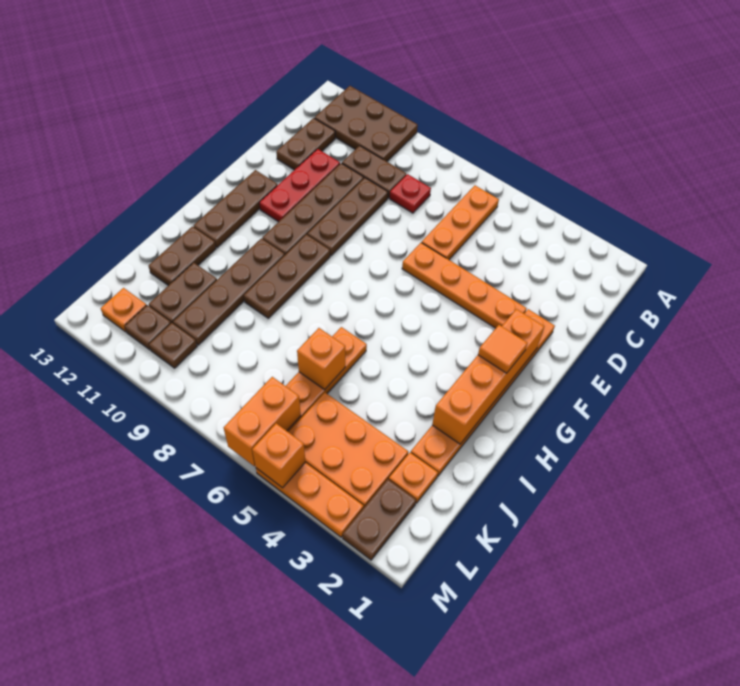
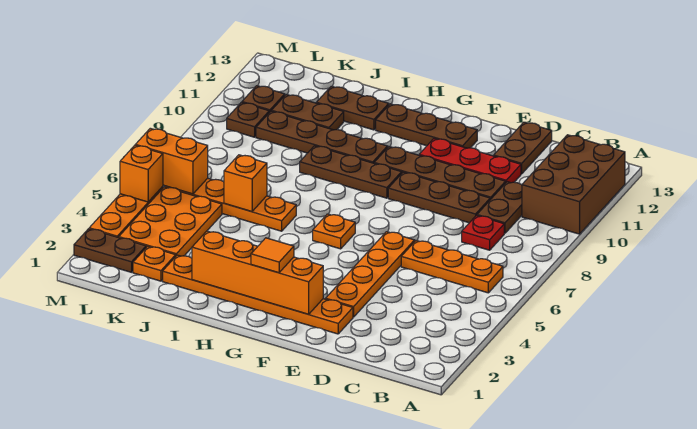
brown 2x3 plate [315,86,418,161] -> brown 2x3 brick [522,135,625,234]
brown 1x2 plate [276,118,335,170] -> brown 1x2 plate turned to [494,122,552,174]
orange 1x1 plate [101,288,147,332] -> orange 1x1 plate moved to [313,214,355,249]

